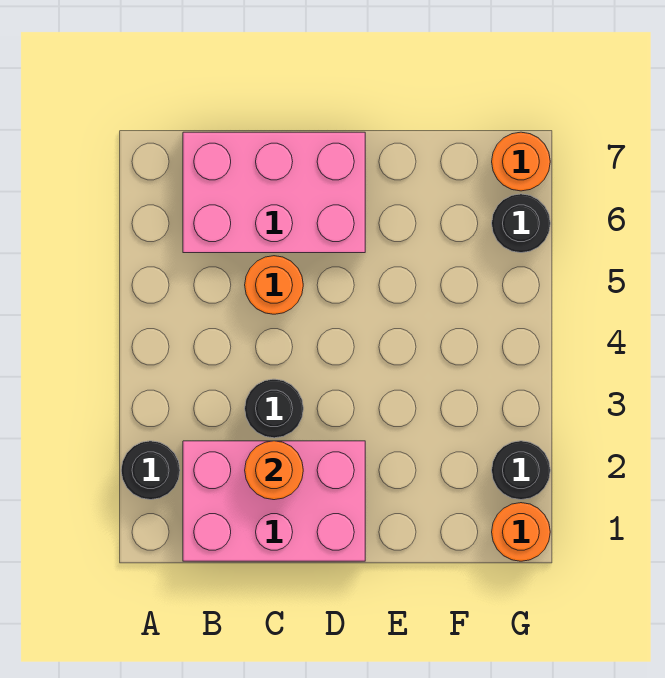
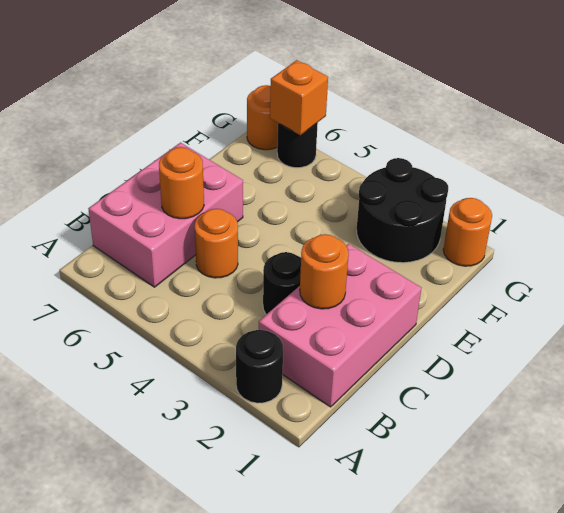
none -> orange 1x1 round brick [159,147,204,219]
black 1x1 round brick [492,441,550,500] -> black 2x2 round brick [357,158,448,263]
none -> orange 1x1 brick [270,60,328,135]

